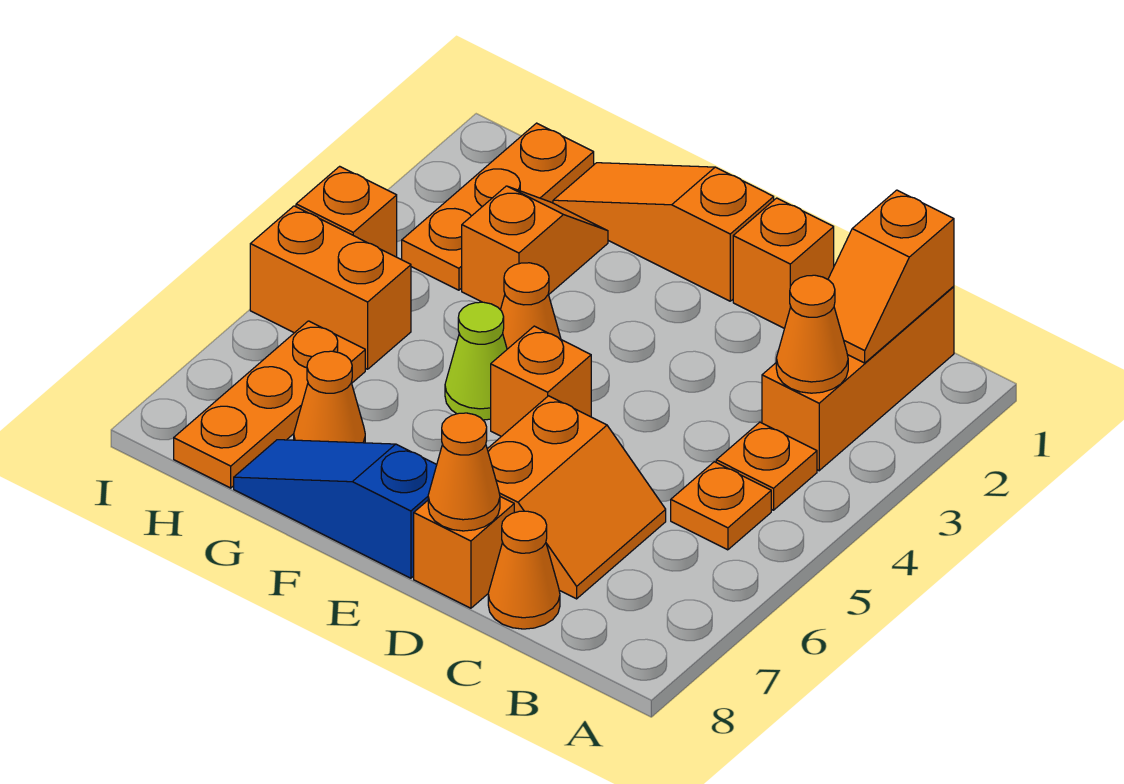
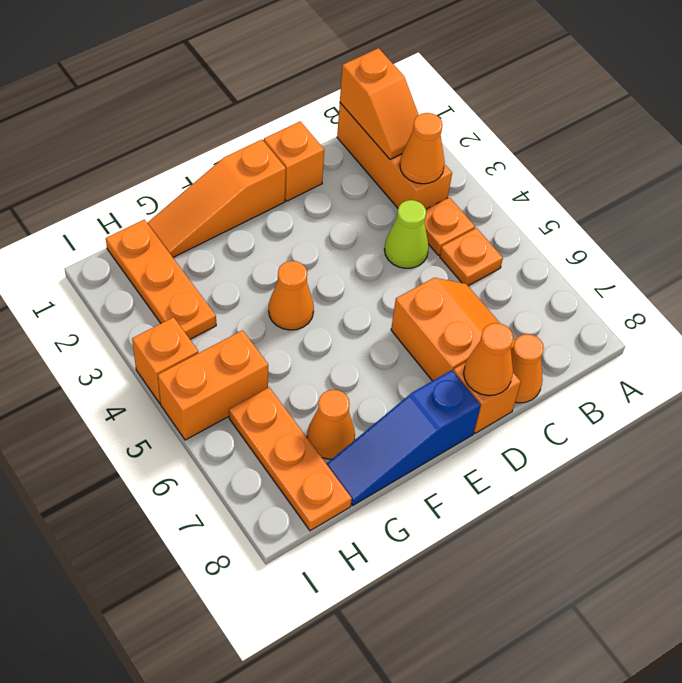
orange 1x1 brick [491,326,591,436] -> none
lime 1x1 cone [445,302,507,420] -> lime 1x1 cone moved to [384,200,429,268]
orange 1x2 slope [462,186,608,310] -> none

